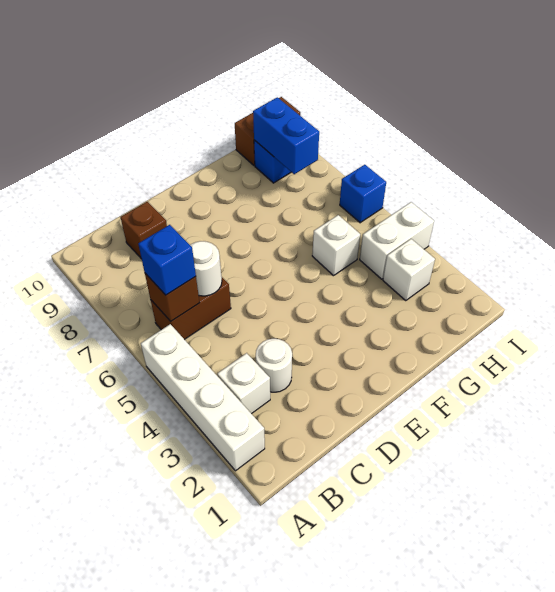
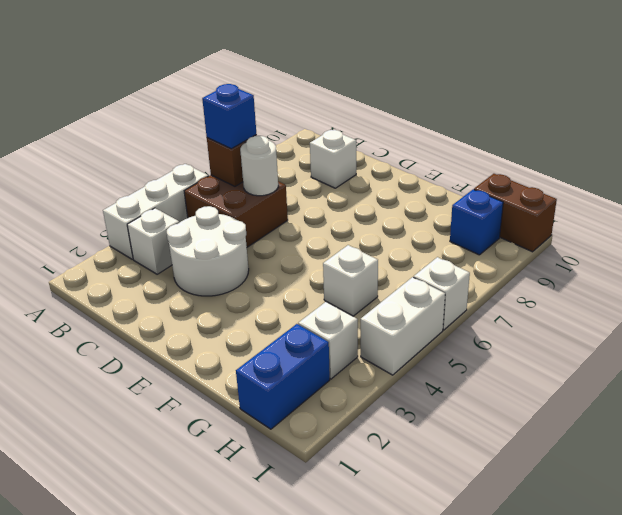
white 1x4 brick [141,324,265,471] -> white 1x3 brick [103,164,208,259]
brown 1x2 brick [151,278,231,340] -> brown 2x2 brick [184,175,288,247]
white 1x1 round brick [256,339,292,392] -> white 2x2 round brick [167,206,249,296]
brown 1x1 brick [120,202,167,259] -> white 1x1 brick [310,130,356,188]
white 1x2 brick [360,202,434,279] -> white 1x2 brick turned to [361,277,445,375]
blue 1x2 brick [253,97,319,174] -> blue 1x2 brick moved to [236,324,330,429]
blue 1x1 brick [340,165,386,223] -> white 1x1 brick [414,257,470,330]

